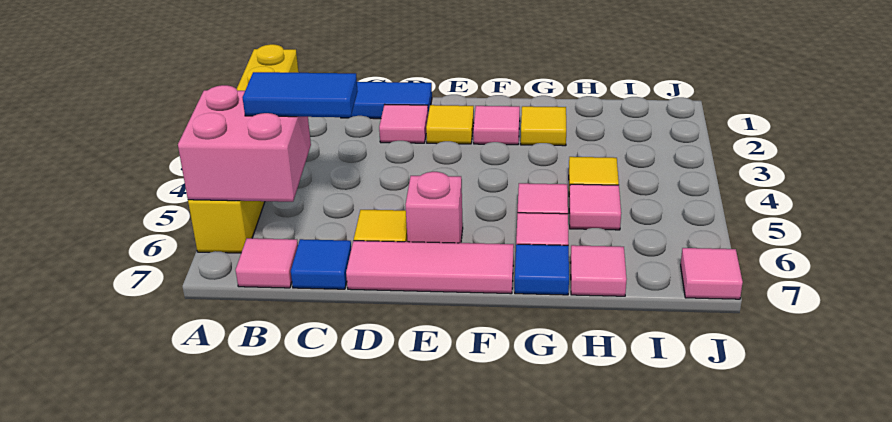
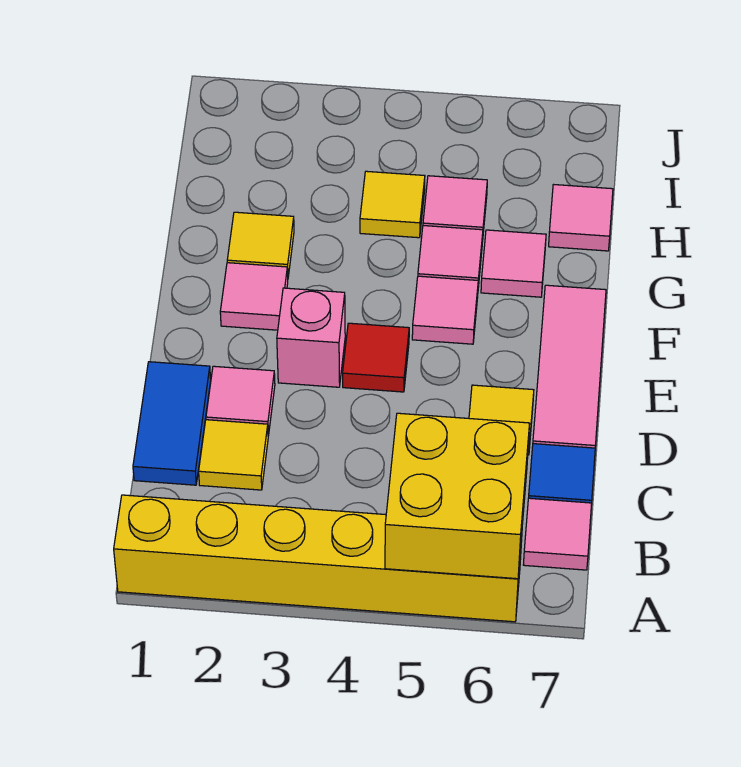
pink 2x2 brick [178,85,311,202] -> yellow 2x2 brick [385,413,530,579]
blue 1x2 tile [242,72,358,117] -> none
yellow 1x1 tile [426,105,474,144] -> yellow 1x1 tile moved to [199,420,268,490]
none -> red 1x1 tile [343,323,409,392]
pink 1x1 brick [406,172,463,243] -> pink 1x1 brick moved to [277,288,345,387]
blue 1x1 tile [515,244,569,295] -> none
pink 1x1 tile [681,248,743,299] -> pink 1x1 tile moved to [412,276,478,344]

